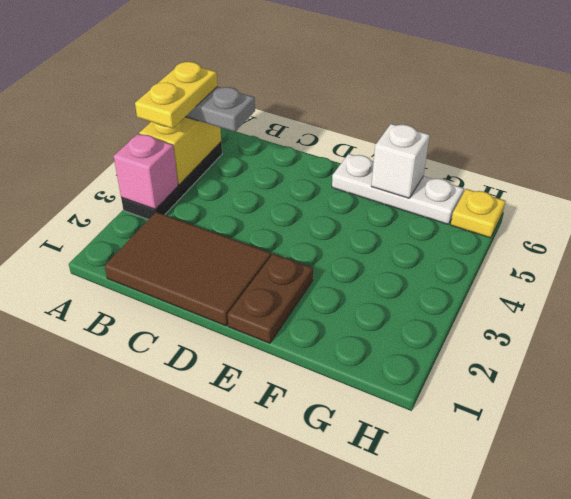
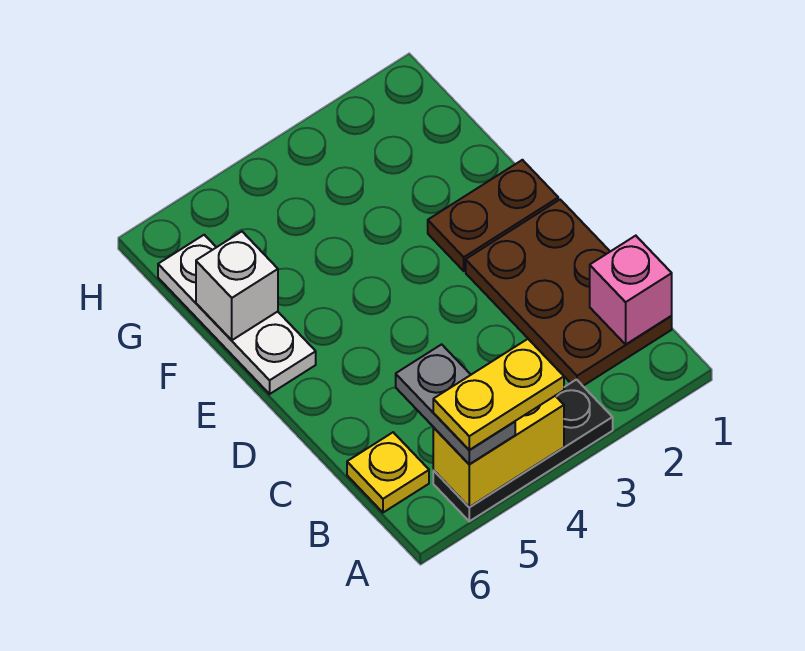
pink 1x1 brick [114,134,178,210] -> pink 1x1 brick moved to [590,236,672,344]
brown 2x3 tile [105,212,271,326] -> brown 2x3 plate [466,200,672,386]
yellow 1x1 plate [451,189,505,238] -> yellow 1x1 plate moved to [347,432,429,513]

